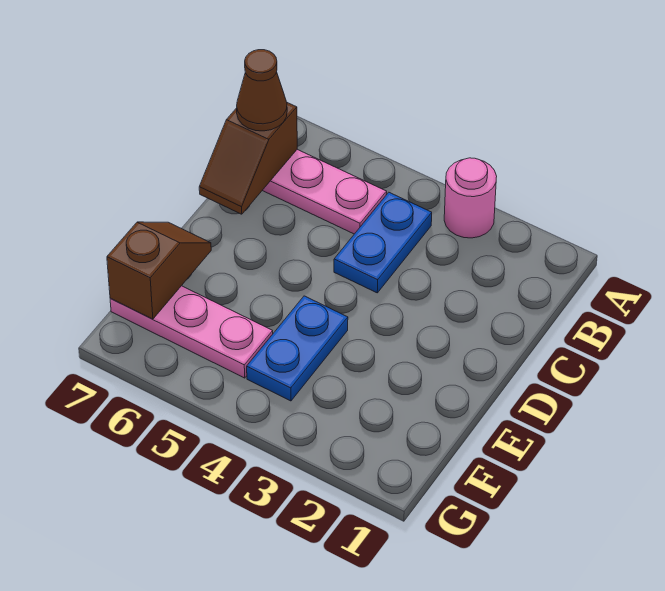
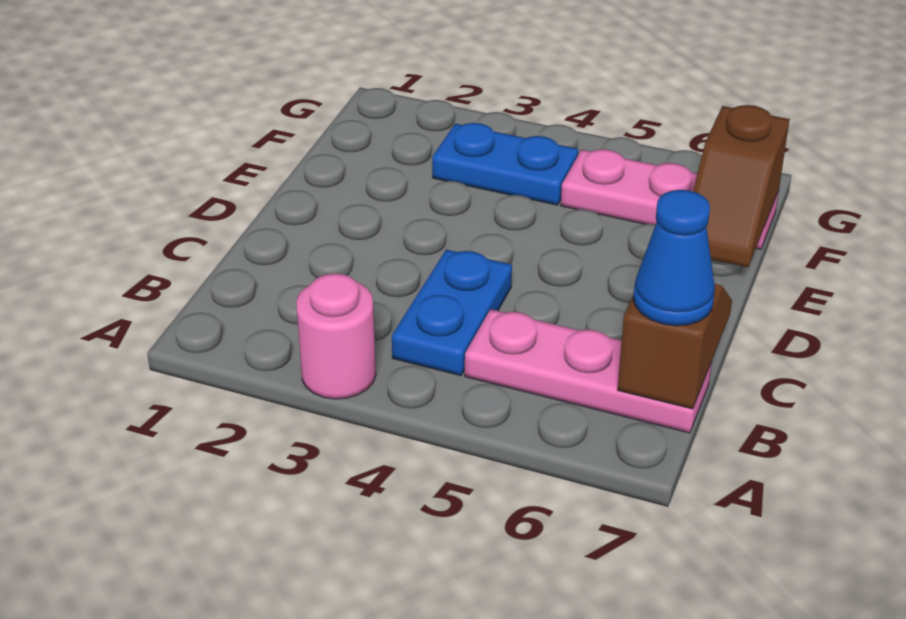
brown 1x1 cone [237,50,287,131] -> blue 1x1 cone [633,190,715,326]
blue 1x2 plate [247,296,348,401] -> blue 1x2 plate turned to [432,123,578,205]

